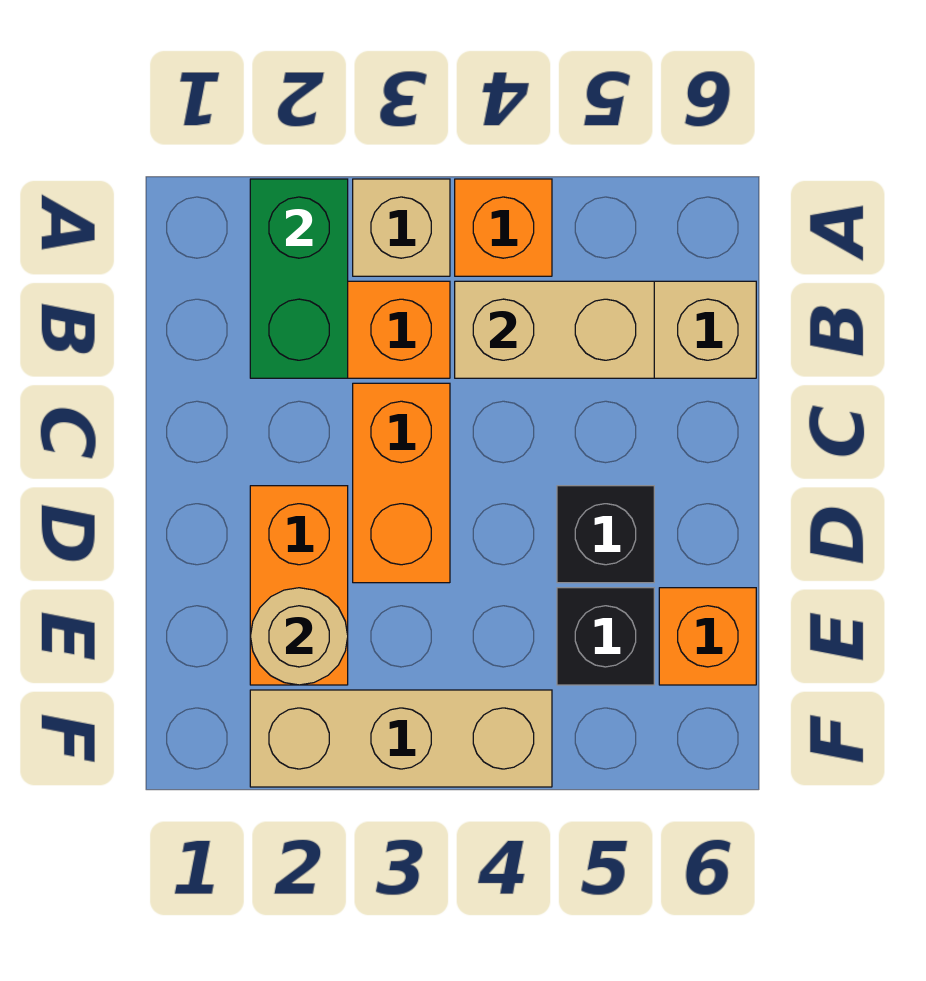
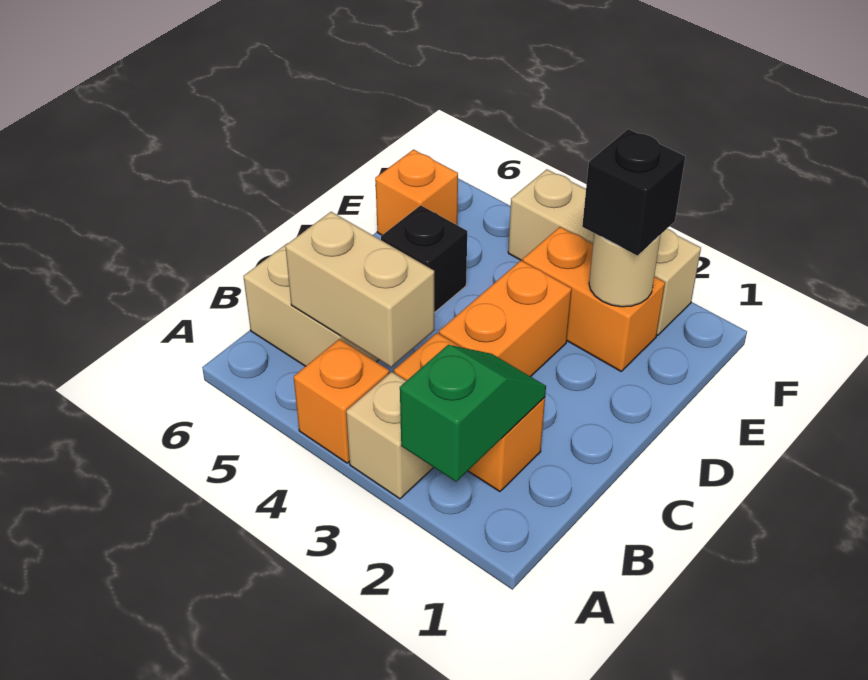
green 1x2 brick [250,179,348,378] -> green 1x2 slope [400,345,546,482]
orange 1x2 brick [250,486,348,685] -> orange 1x2 brick turned to [523,227,665,371]
black 1x1 brick [557,588,654,685] -> black 1x1 brick moved to [582,129,685,256]

